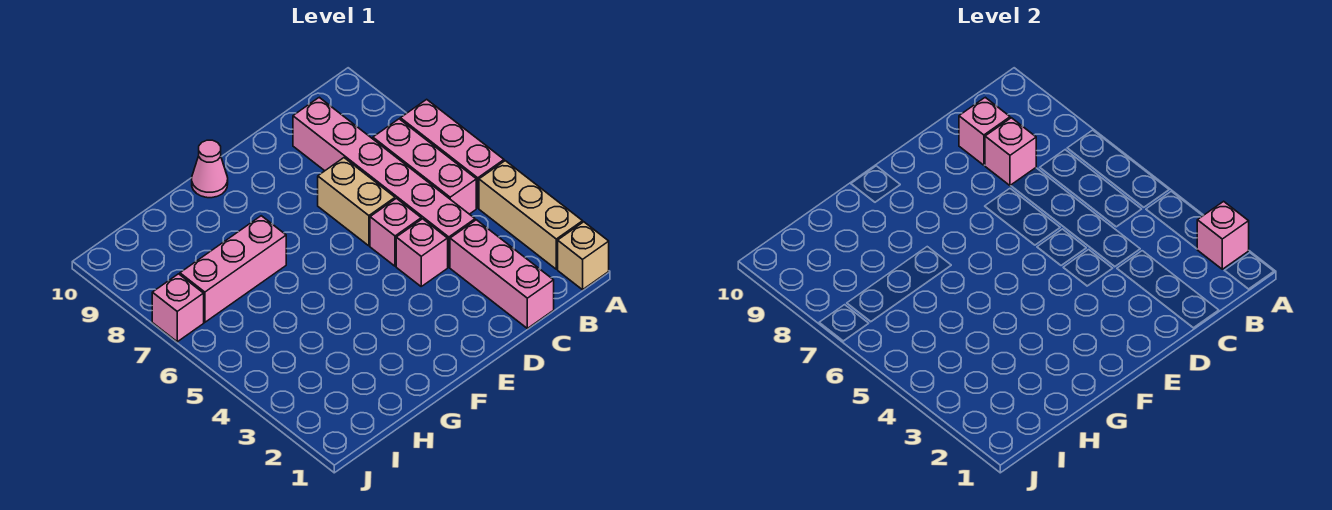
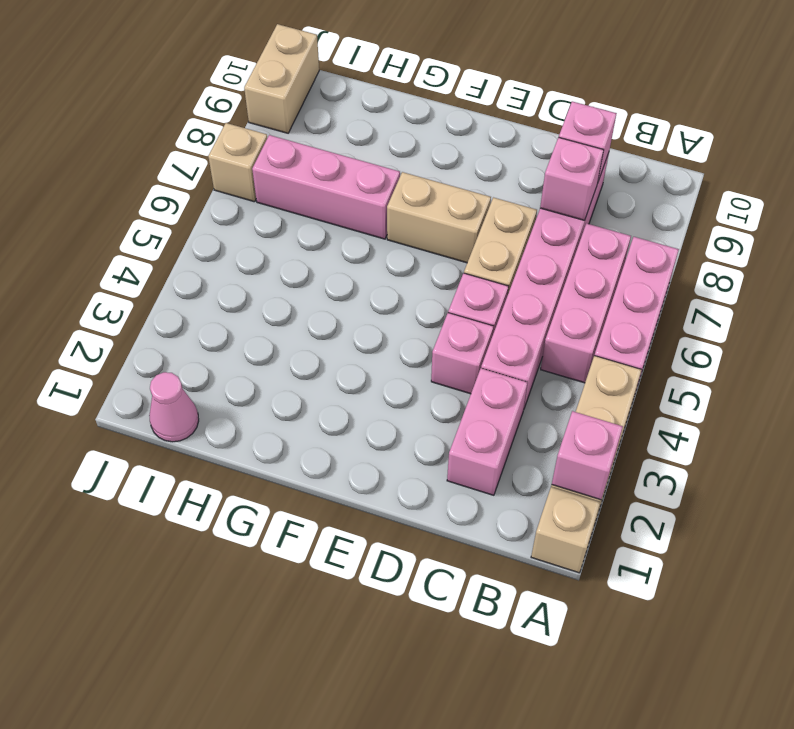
pink 1x3 brick [450,220,554,328] -> pink 1x2 brick [447,368,528,495]
none -> tan 1x2 brick [387,172,491,263]
pink 1x1 cone [192,140,228,198] -> pink 1x1 cone moved to [149,372,199,442]
pink 1x1 brick [152,274,204,342] -> tan 1x1 brick [208,123,267,202]
none -> tan 1x2 brick [244,24,319,133]

